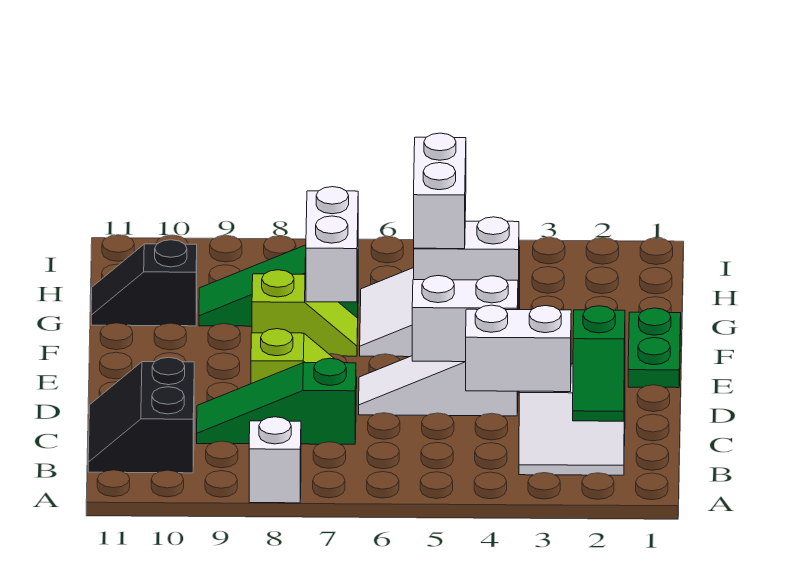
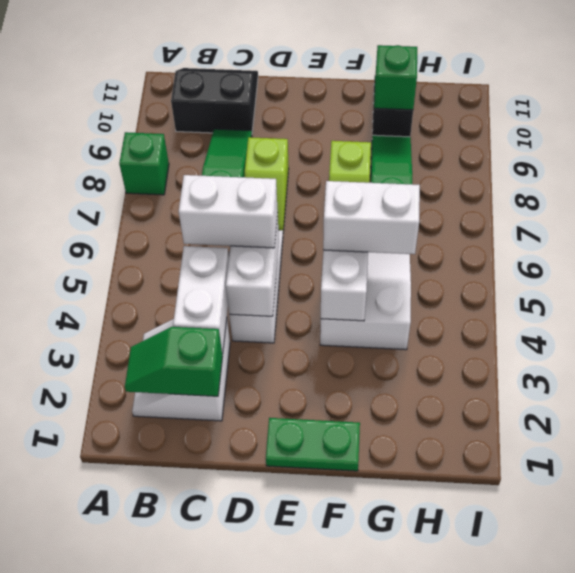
white 1x1 brick [249,417,301,503] -> green 1x1 brick [119,132,169,195]
white 1x2 brick [306,187,358,302] -> white 1x2 brick moved to [179,175,278,248]
none -> green 1x1 brick [374,45,417,110]

